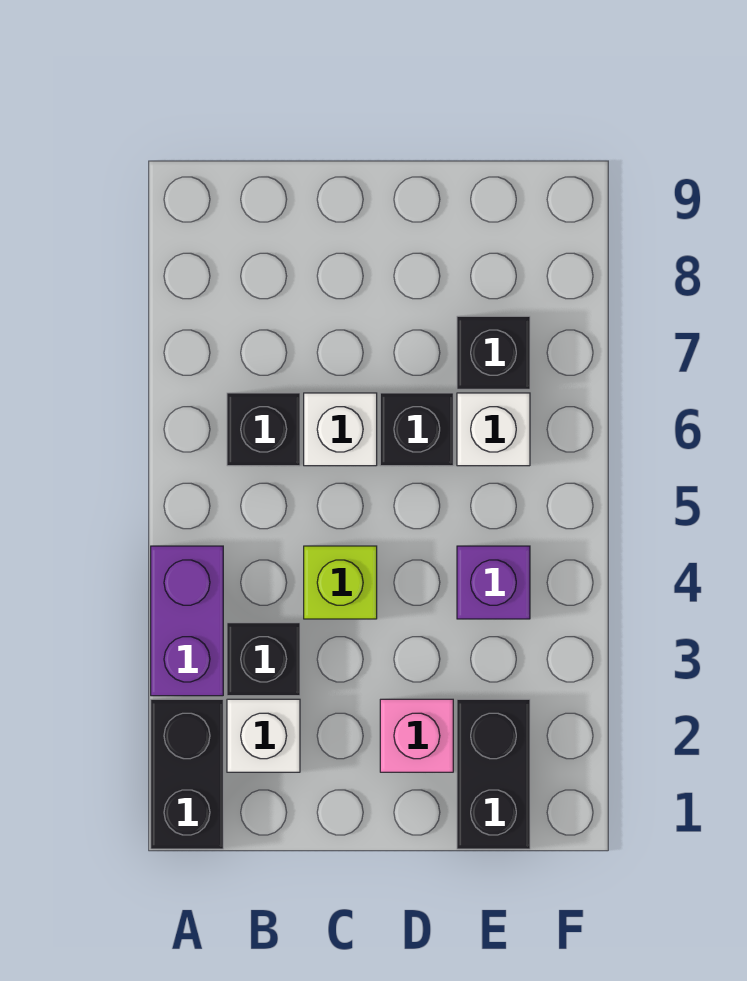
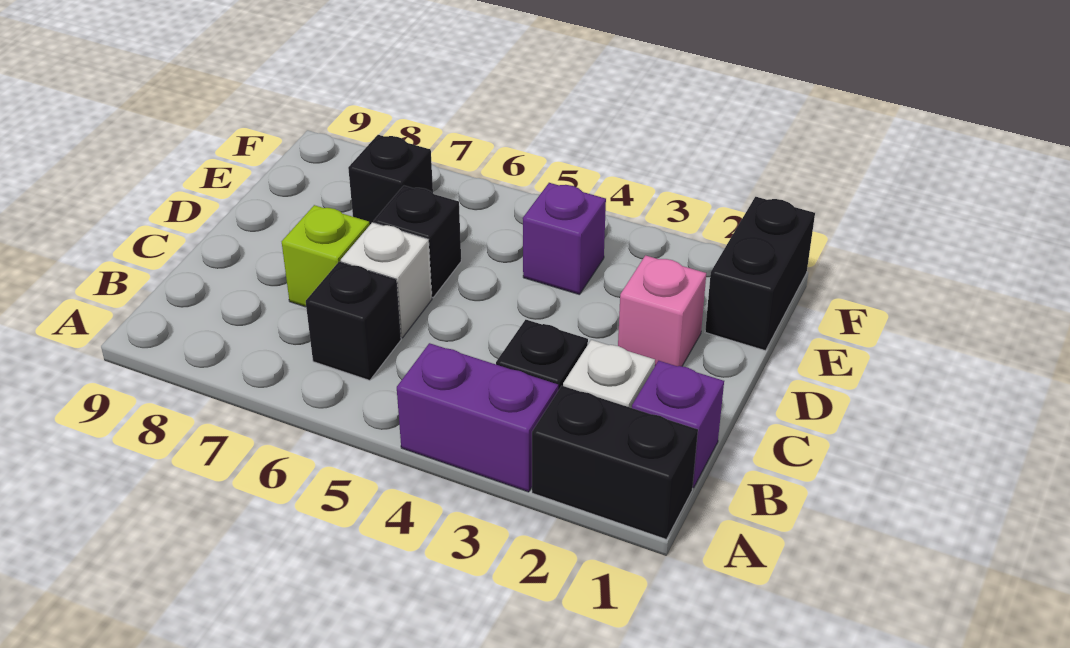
none -> purple 1x1 brick [632,361,724,488]
lime 1x1 brick [304,546,377,619] -> lime 1x1 brick moved to [282,205,370,307]
black 1x2 brick [457,699,530,849] -> black 1x2 brick turned to [705,197,815,351]
white 1x1 brick [457,393,530,466] -> none

